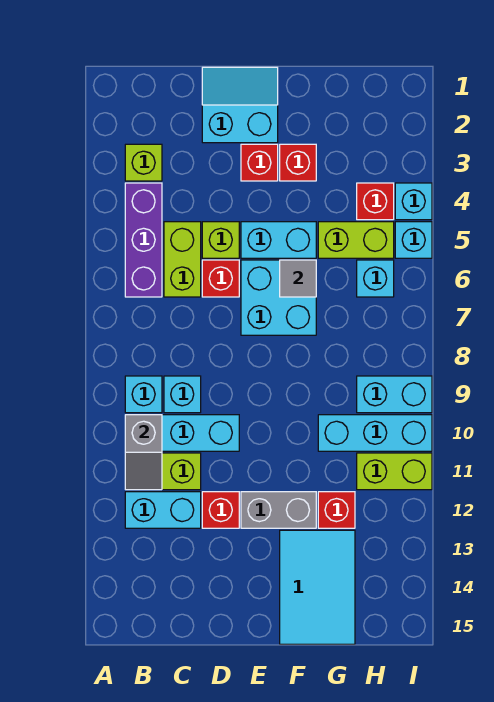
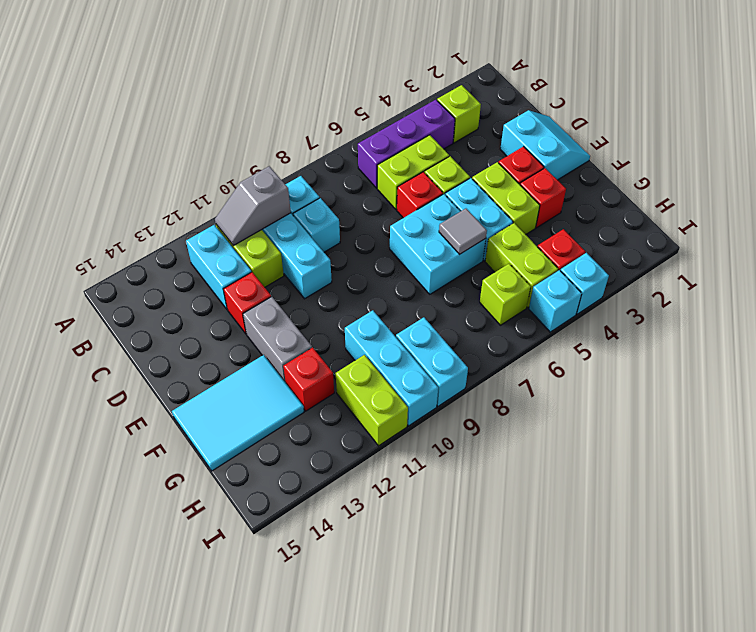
none -> lime 1x2 brick [472,162,540,235]
cyan 1x1 brick [357,260,394,297] -> lime 1x1 brick [480,264,531,325]

